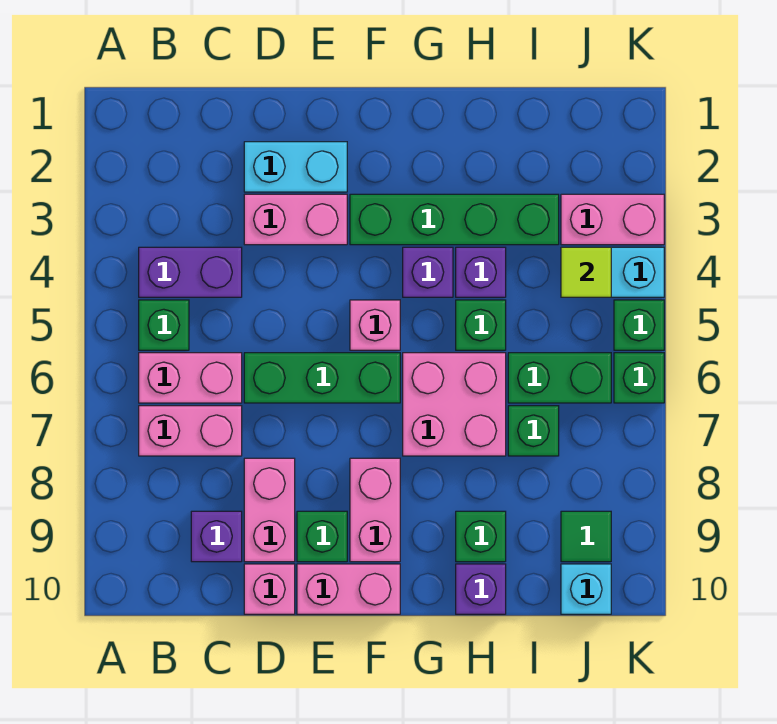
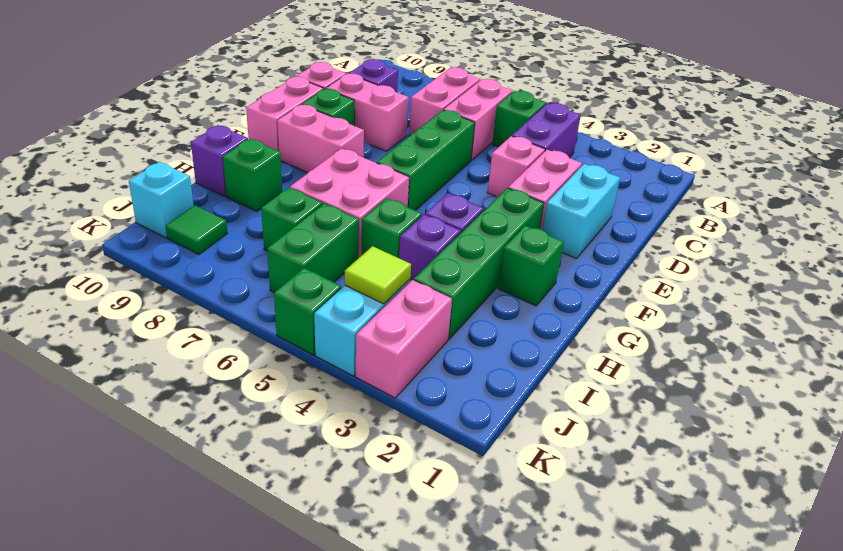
pink 1x1 brick [350,300,400,350] -> pink 1x1 brick moved to [487,136,545,197]
green 1x1 brick [614,353,664,403] -> green 1x1 brick moved to [498,225,564,306]

